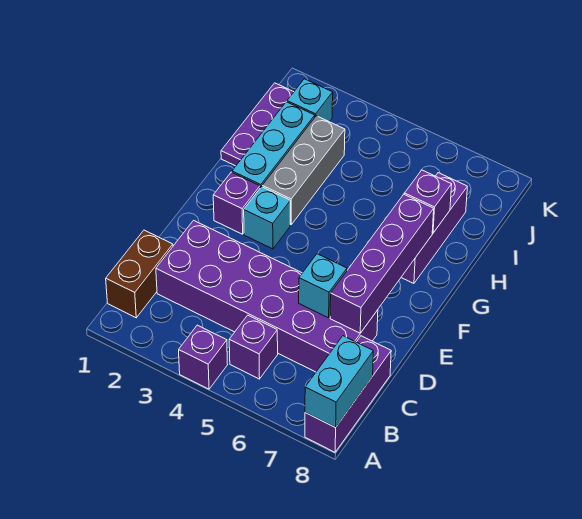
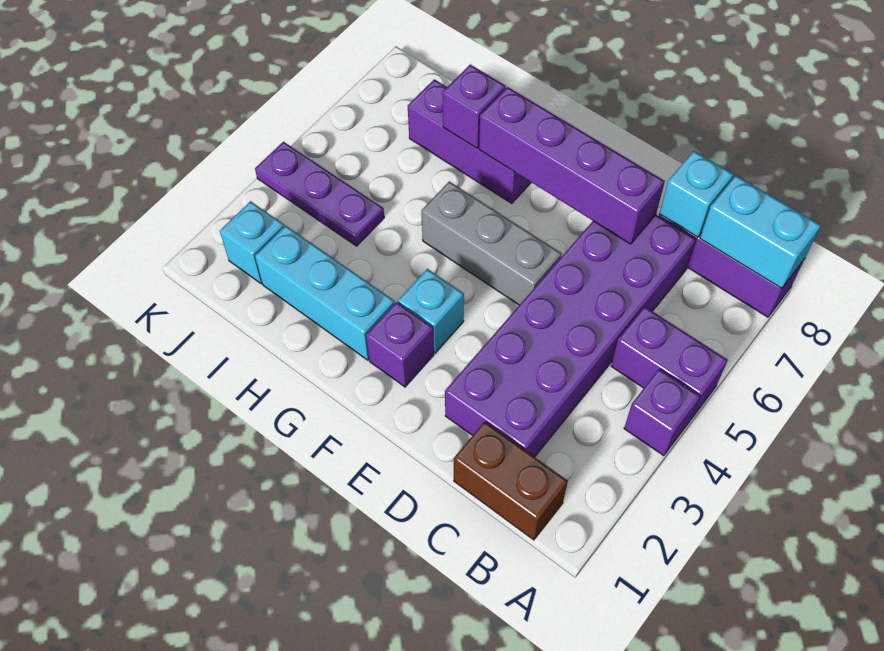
purple 1x1 brick [229,315,278,379] -> purple 1x2 brick [611,307,728,419]
cyan 1x1 brick [299,254,347,318] -> cyan 1x1 brick moved to [659,151,734,237]
grey 1x3 brick [262,116,345,225] -> grey 1x3 brick moved to [421,181,562,305]
purple 1x3 plate [221,83,293,166] -> purple 1x3 plate moved to [255,142,384,246]

